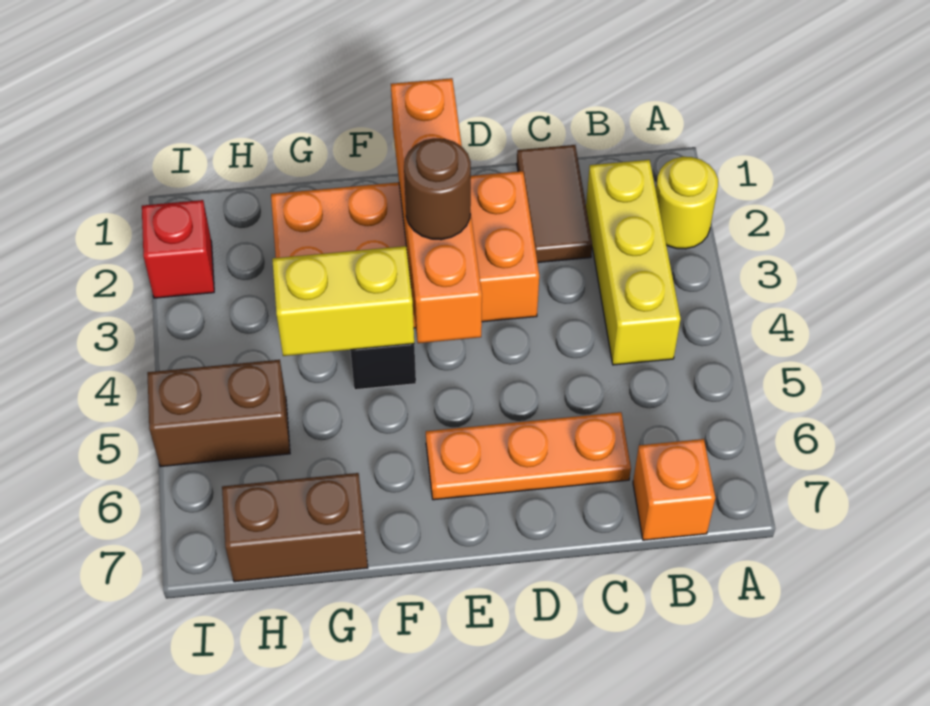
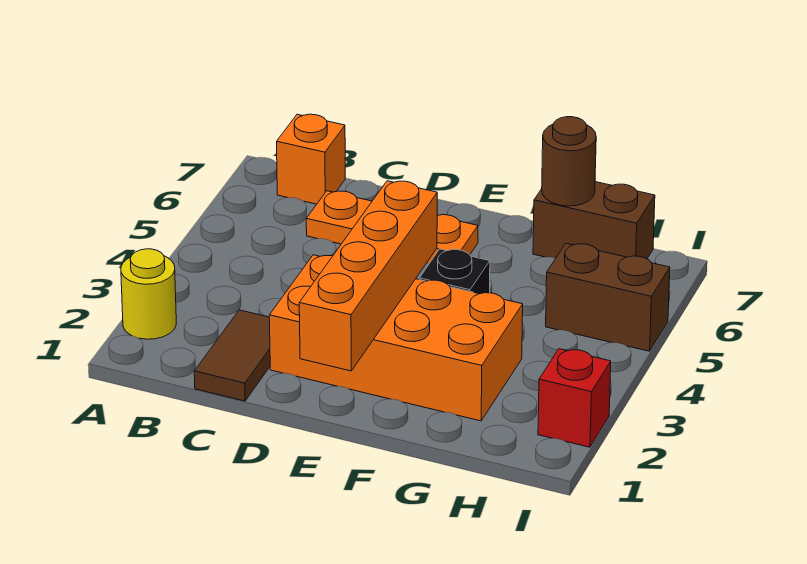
yellow 1x3 brick [586,160,681,365] -> none
brown 1x1 round brick [404,138,471,240] -> brown 1x1 round brick moved to [542,117,596,206]
yellow 1x2 brick [272,246,414,356] -> none

